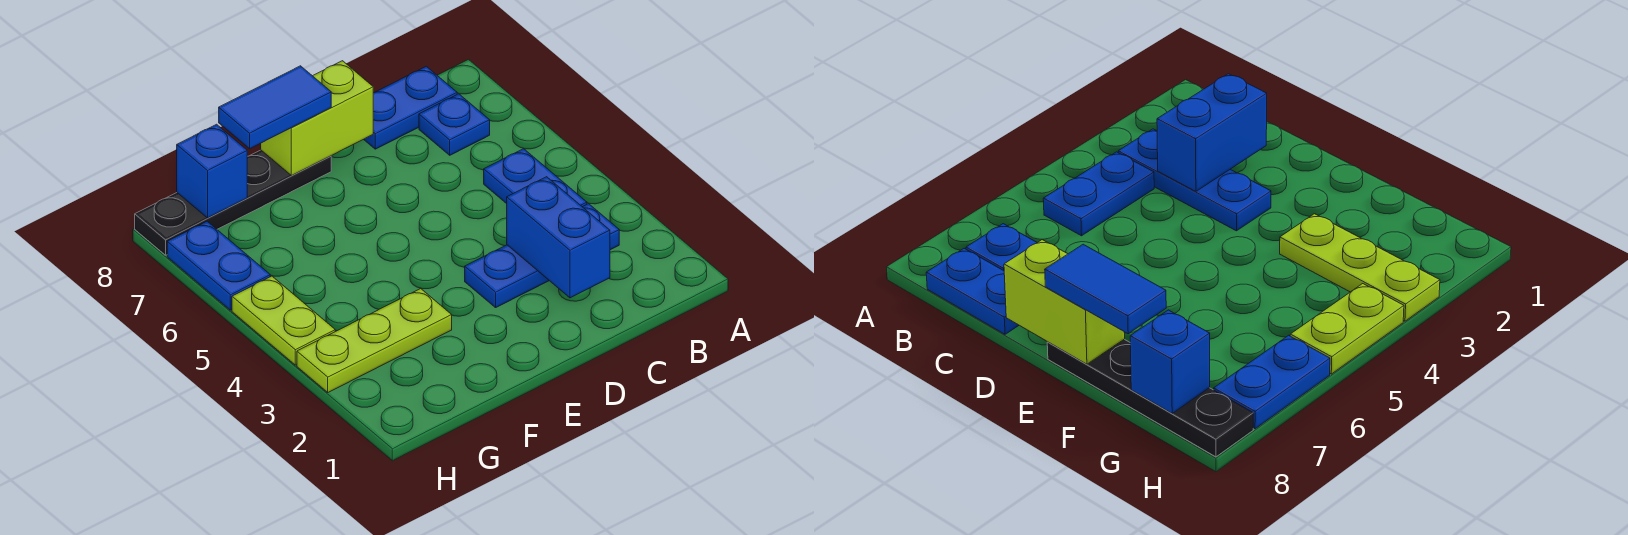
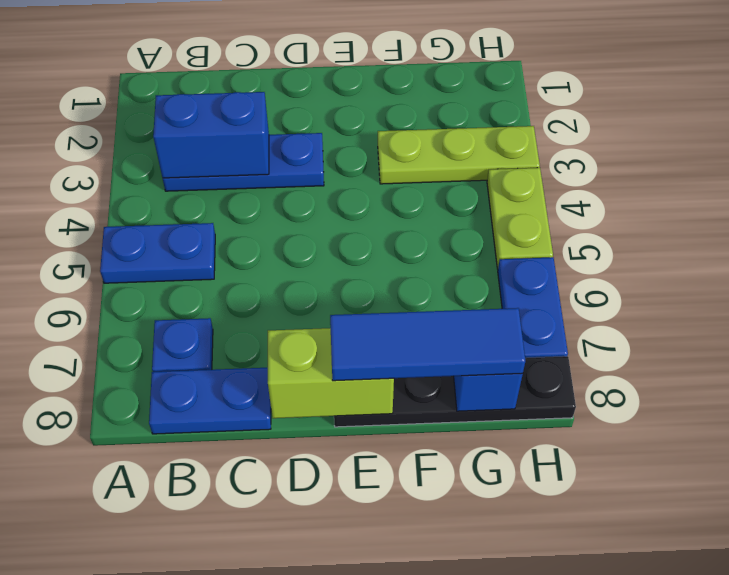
blue 1x2 plate [484,149,587,207] -> blue 1x2 plate turned to [100,223,215,283]
blue 1x2 brick [507,177,610,298] -> blue 1x2 brick turned to [153,92,269,178]
blue 1x2 tile [219,66,331,149] -> blue 1x3 tile [330,308,525,381]

